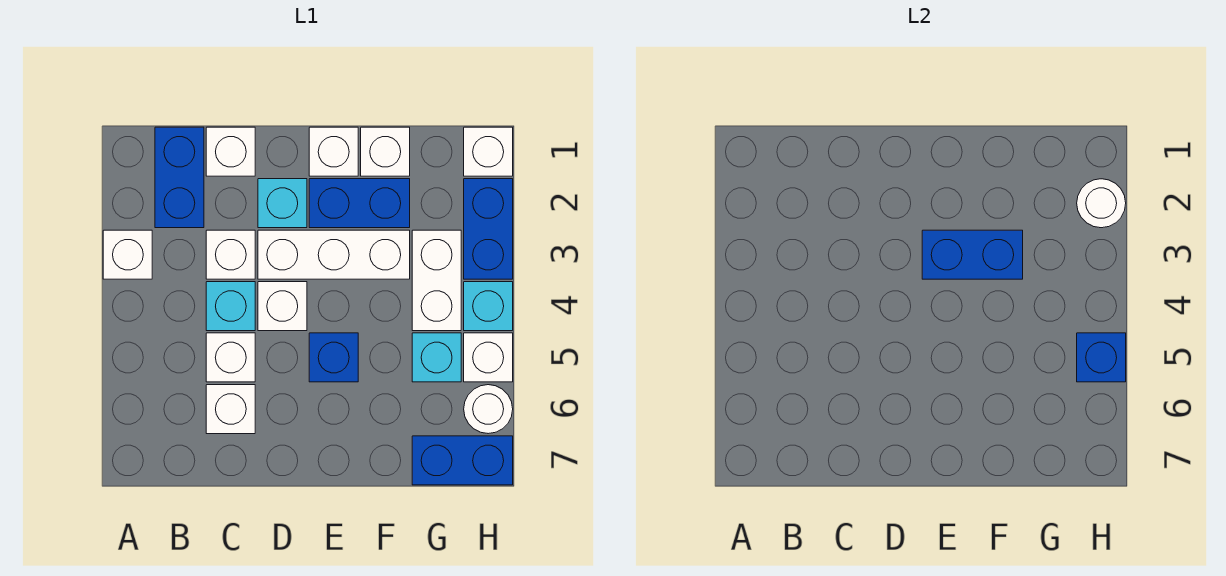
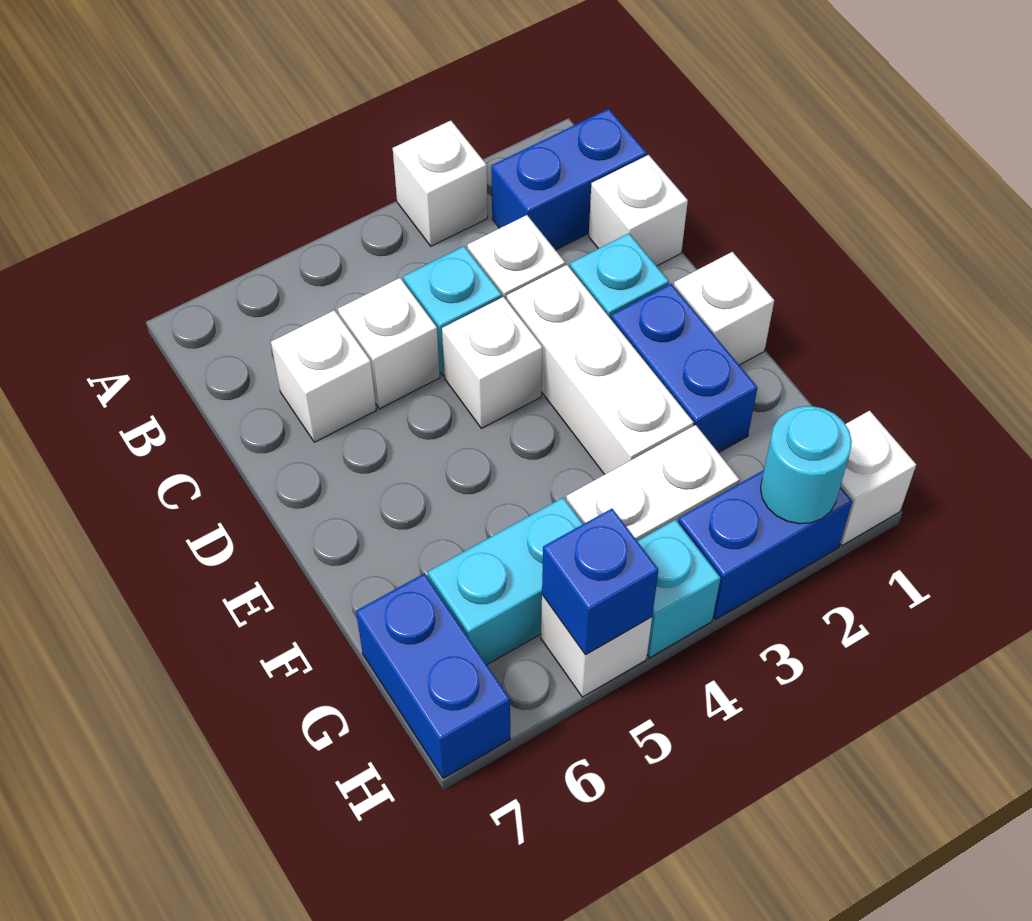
blue 1x2 brick [922,230,1023,279] -> none
blue 1x1 brick [309,333,358,382] -> none
white 1x1 brick [361,127,410,176] -> none
cyan 1x1 brick [412,333,461,382] -> cyan 1x2 brick [428,498,583,665]
white 1x1 round brick [1077,179,1126,228] -> cyan 1x1 round brick [760,406,852,524]
white 1x1 round brick [464,385,513,434] -> none

